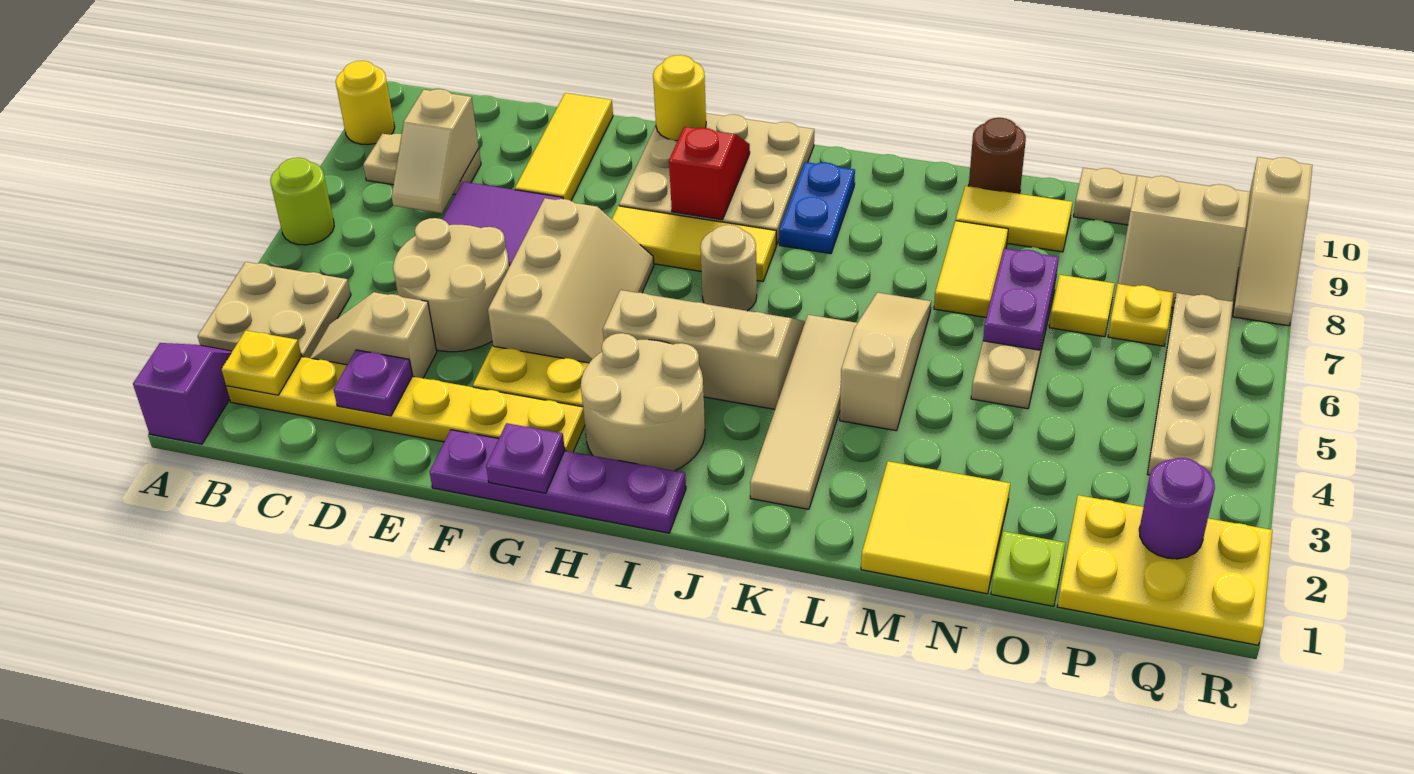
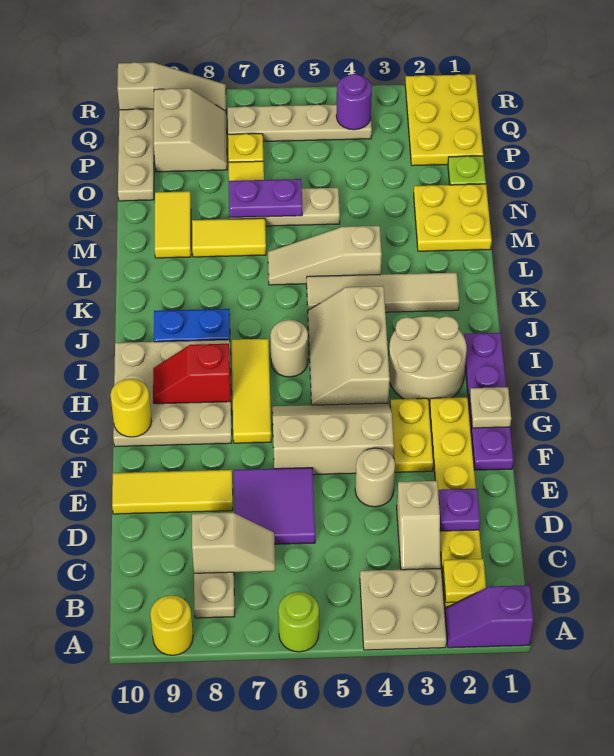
tan 2x2 round brick [393,218,509,352] -> tan 1x1 round brick [355,448,395,507]
purple 1x1 plate [486,423,565,493] -> tan 1x1 plate [470,387,511,428]
yellow 2x2 tile [861,461,1010,594] -> yellow 2x2 plate [414,184,492,251]
brown 1x1 round brick [969,118,1026,194] -> none
purple 1x1 round brick [1139,458,1215,559] -> purple 1x1 round brick moved to [336,74,372,130]

